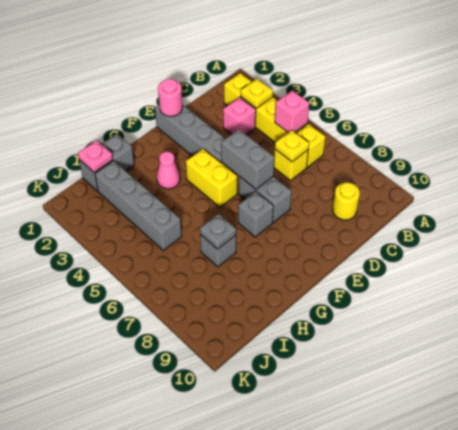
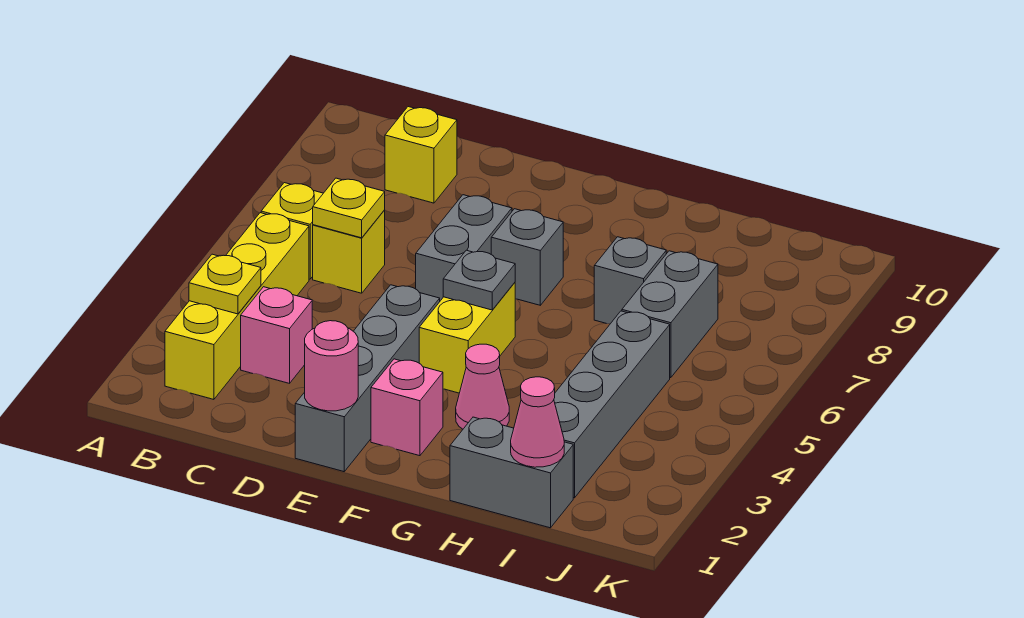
pink 1x1 brick [275,90,309,132] -> pink 1x1 brick moved to [371,359,443,456]
yellow 1x1 round brick [333,182,360,220] -> yellow 1x1 brick [385,107,457,203]
grey 1x2 brick [221,129,275,189] -> grey 1x2 brick moved to [622,251,718,378]
grey 1x1 plate [200,214,236,249] -> grey 1x1 plate moved to [443,250,515,310]
pink 1x1 plate [78,140,113,172] -> pink 1x1 cone [511,377,564,467]

